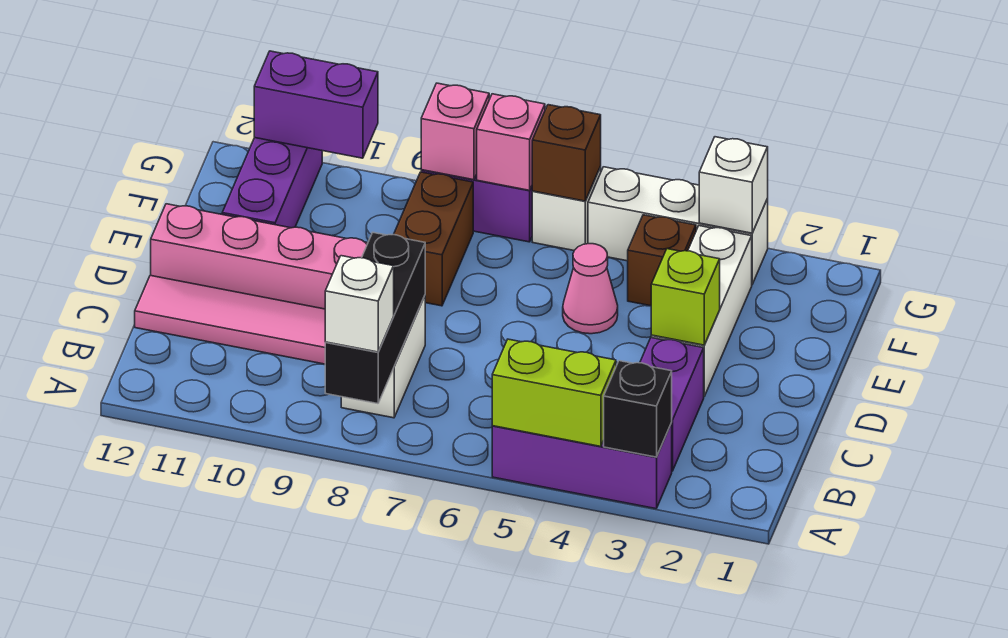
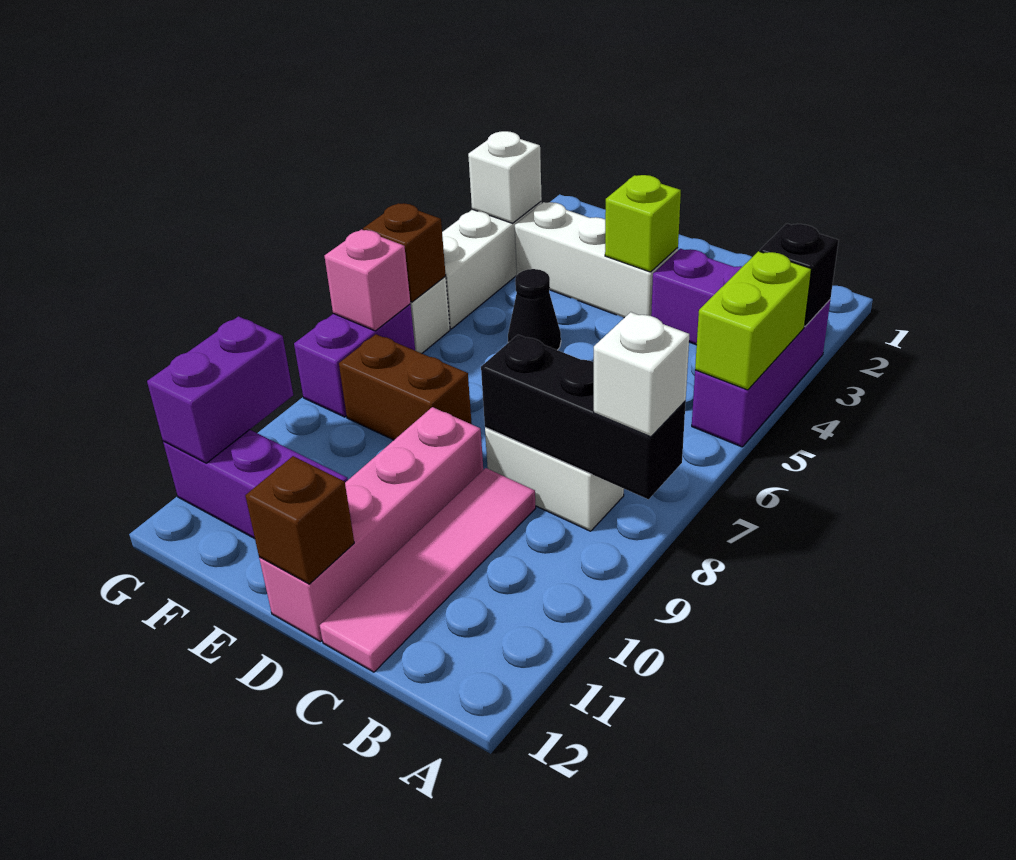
pink 1x1 cone [563,244,618,334] -> black 1x1 cone [508,269,561,350]
brown 1x1 brick [628,215,696,306] -> brown 1x1 brick moved to [245,456,354,584]
pink 1x1 brick [421,83,489,180] -> none

